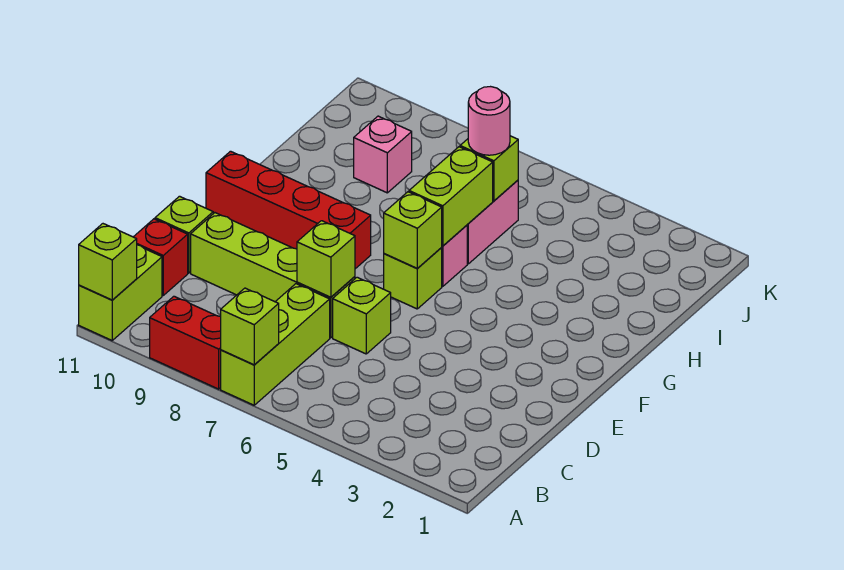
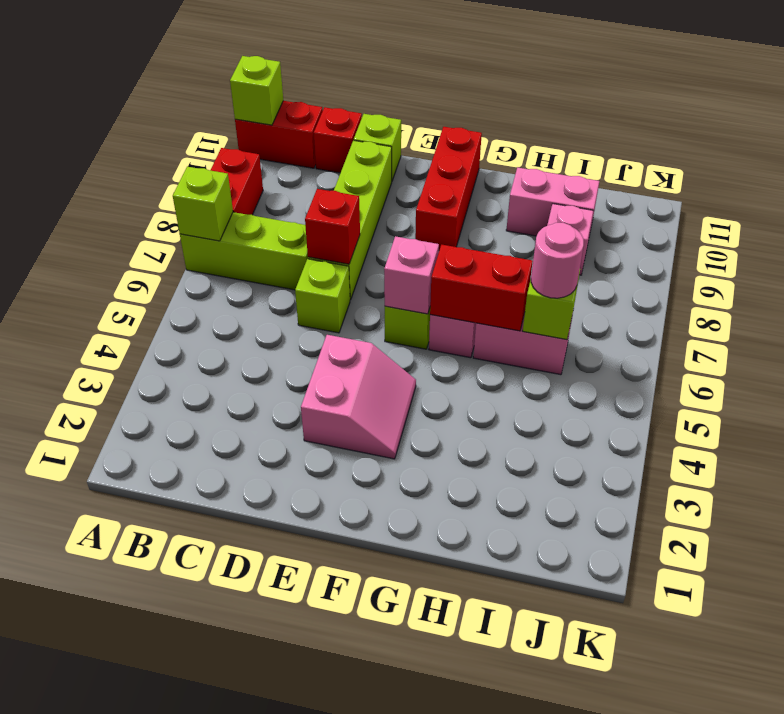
lime 1x2 brick [79,245,162,340] -> red 1x2 brick [235,101,323,168]
lime 1x1 brick [297,221,355,297] -> red 1x1 brick [305,189,360,264]
none -> pink 2x2 slope [301,335,416,459]
lime 1x1 brick [384,192,442,269] -> pink 1x1 brick [384,236,439,314]
red 1x4 brick [206,151,371,269] -> red 1x3 brick [415,127,482,250]
lime 1x2 brick [409,147,493,246] -> red 1x2 brick [430,245,533,331]
none -> pink 1x2 brick [506,167,599,236]

